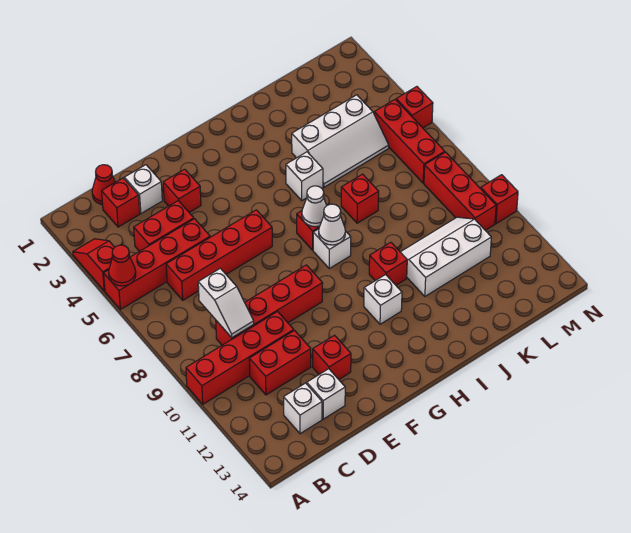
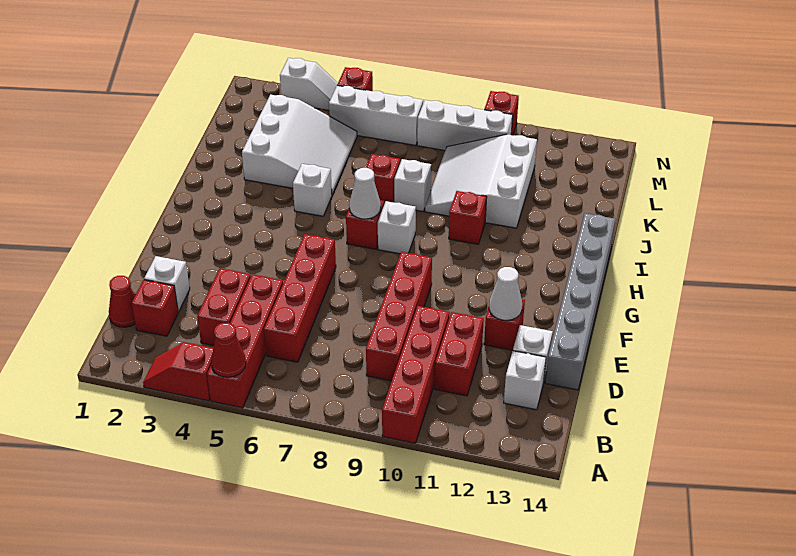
white 1x2 slope [198,268,254,338] -> white 1x2 slope moved to [280,58,338,110]
none -> grey 1x6 brick [545,213,615,390]
red 1x1 brick [163,169,201,212] -> none
white 1x1 cone [319,204,345,245] -> white 1x1 cone moved to [489,267,522,320]
white 1x1 brick [364,275,402,324] -> white 1x1 brick moved to [394,159,431,211]
white 2x3 slope [292,95,389,187] -> white 3x3 slope [242,95,357,195]
white 2x3 slope [401,217,491,296] -> white 3x3 slope [425,134,537,228]
red 1x3 brick [374,100,445,183] -> white 1x3 brick [329,86,423,146]
red 1x3 brick [424,152,496,230] -> white 1x3 brick [417,100,513,150]

